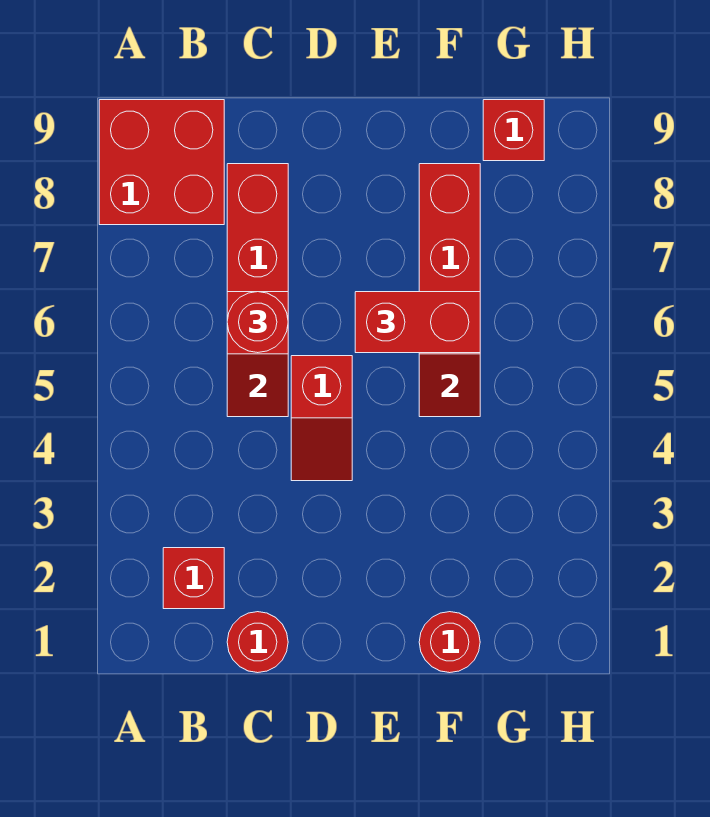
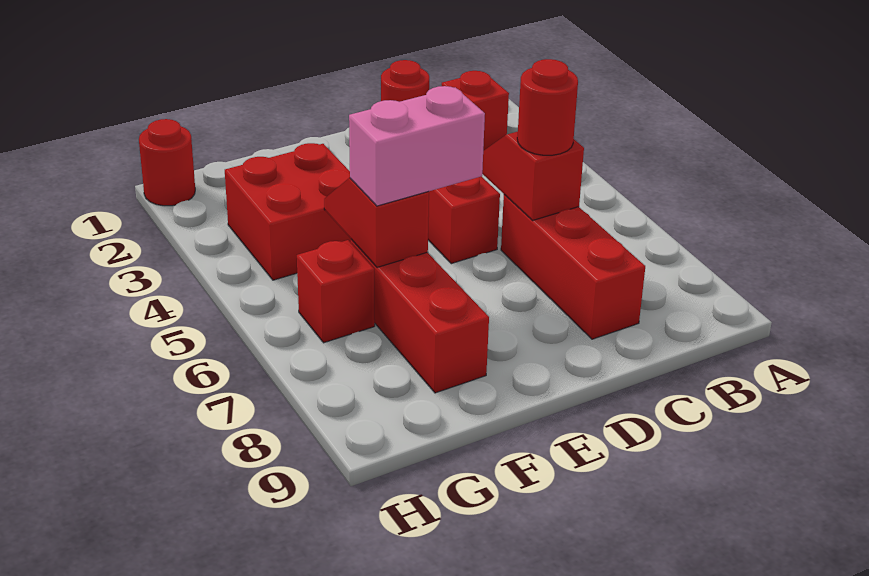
red 2x2 brick [99,100,224,225] -> red 2x2 brick moved to [225,143,351,280]
red 1x2 brick [355,292,480,353] -> pink 1x2 brick [349,86,485,206]
red 1x1 round brick [419,612,480,673] -> red 1x1 round brick moved to [139,119,195,206]
red 1x1 brick [483,100,544,161] -> red 1x1 brick moved to [297,240,375,343]

